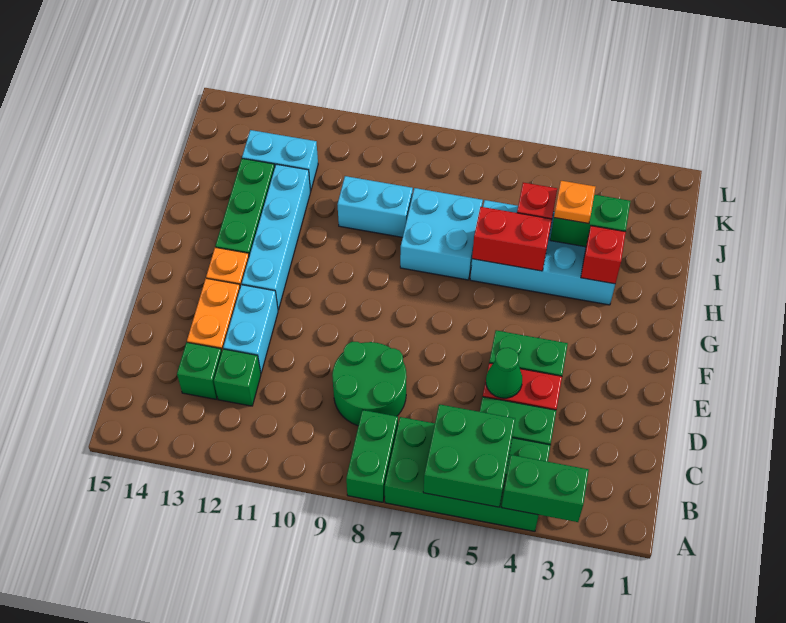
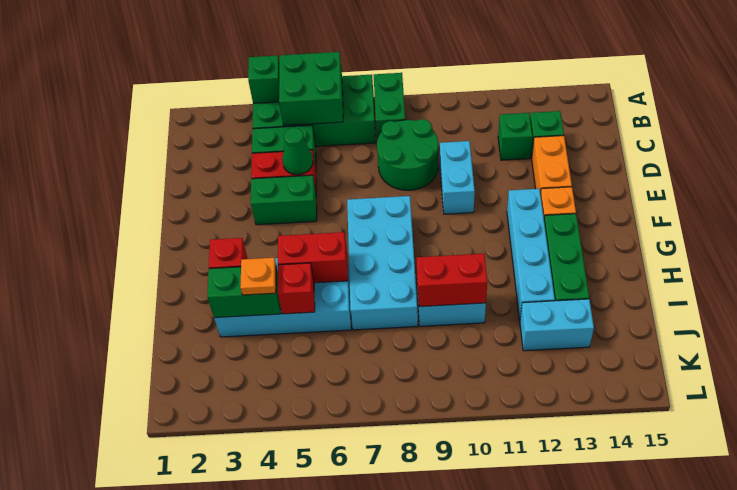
green 1x2 brick [502,455,589,522] -> green 1x1 brick [248,55,279,103]
cyan 1x2 brick [223,285,278,373] -> cyan 1x2 brick moved to [440,141,475,214]
cyan 2x2 brick [400,188,483,280] -> cyan 2x4 brick [347,196,418,330]
none -> red 1x2 brick [417,254,487,307]

